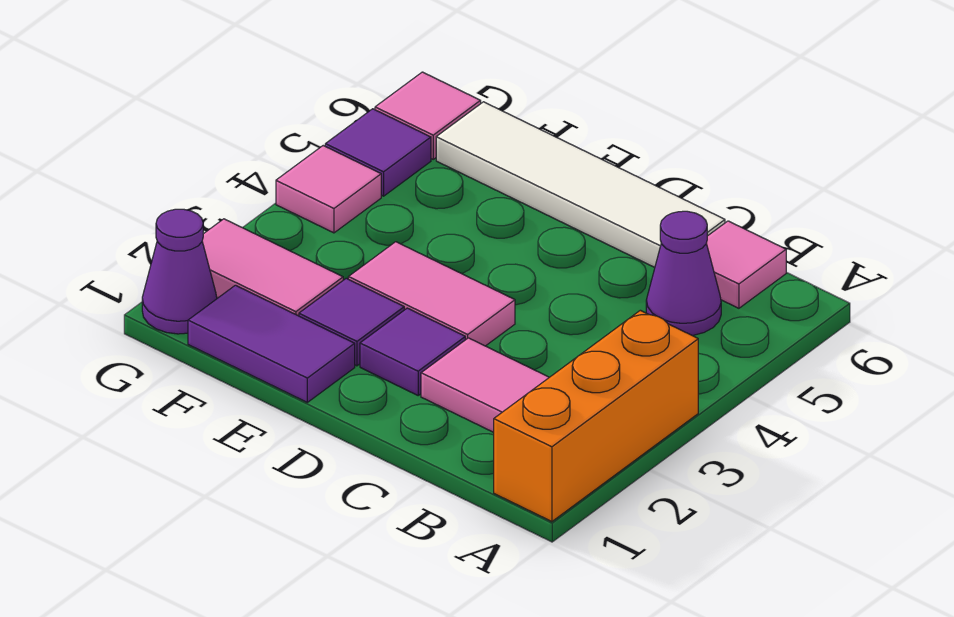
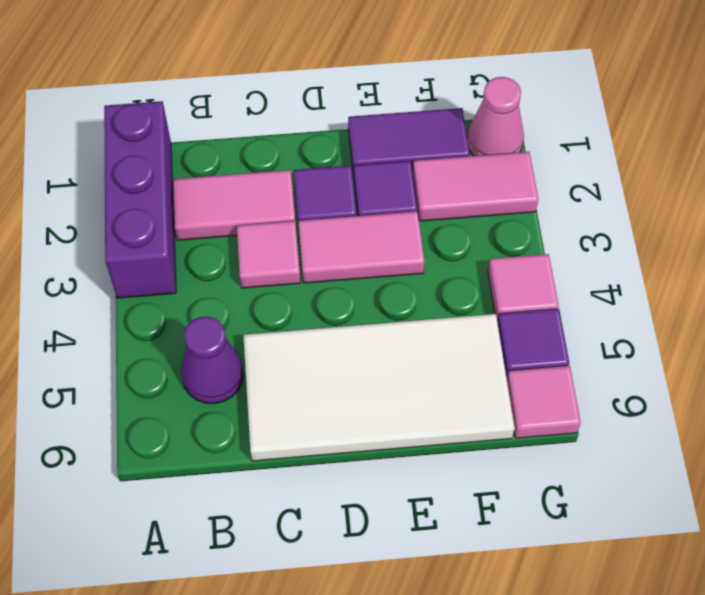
orange 1x3 brick [494,310,698,522] -> purple 1x3 brick [104,101,176,298]
pink 1x1 tile [706,221,786,308] -> pink 1x1 tile moved to [237,221,300,288]
white 1x4 tile [436,102,725,267] -> white 2x4 tile [243,314,515,461]
purple 1x1 cone [142,209,217,334] -> pink 1x1 cone [467,77,524,156]

